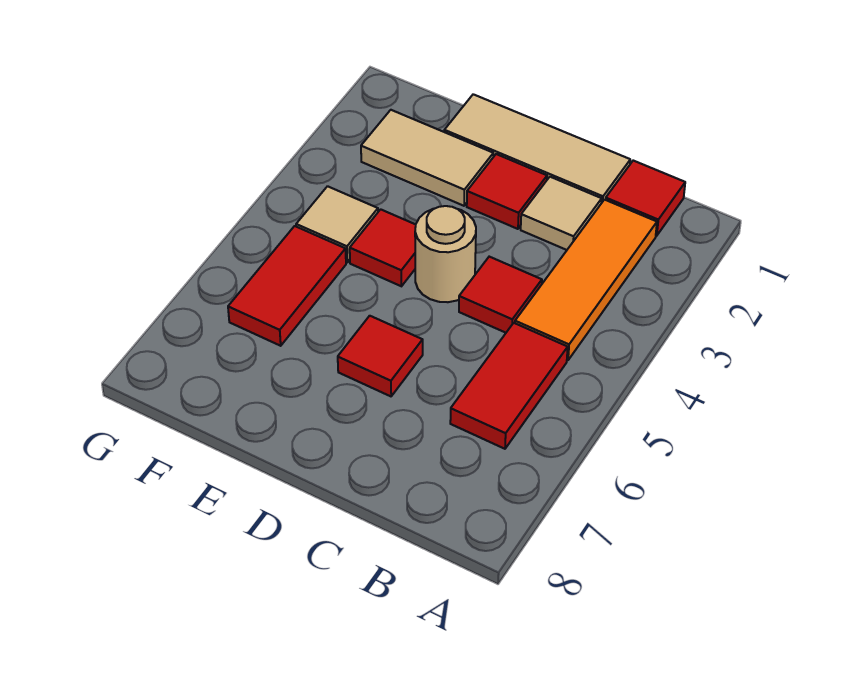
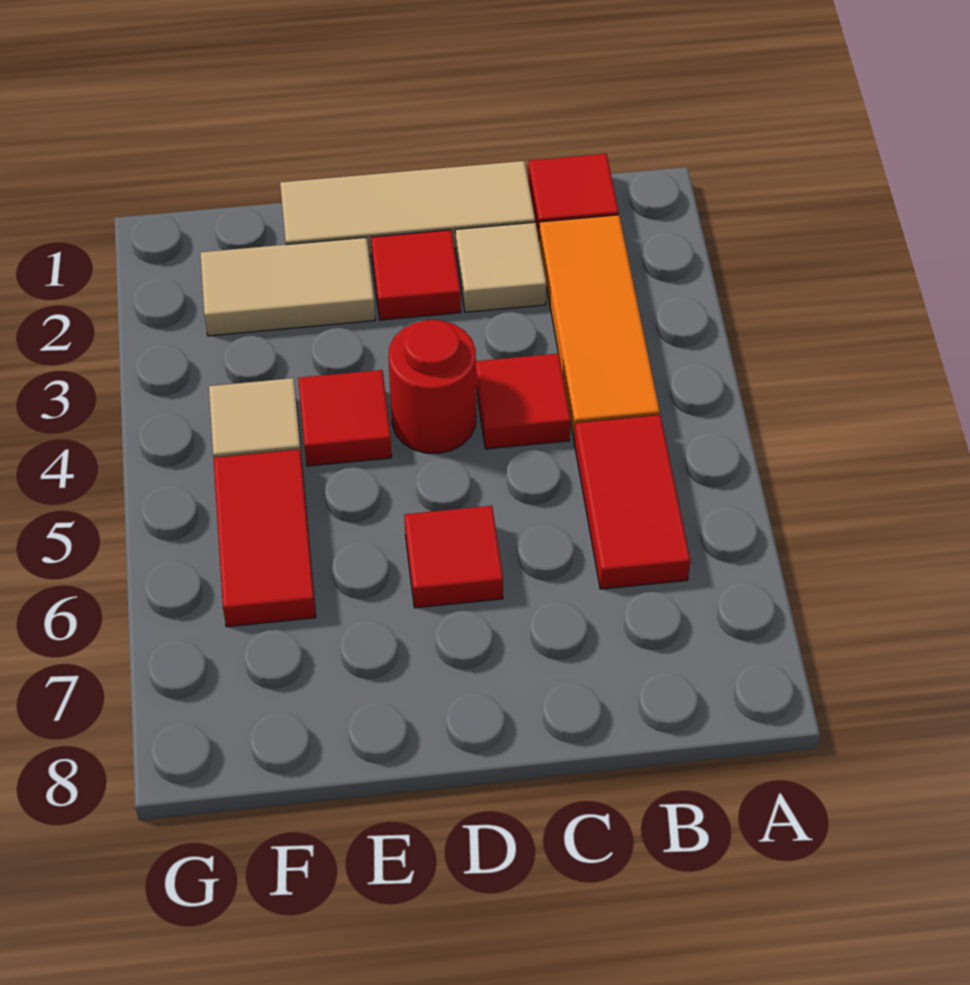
tan 1x1 round brick [415,206,476,302] -> red 1x1 round brick [388,320,476,453]

